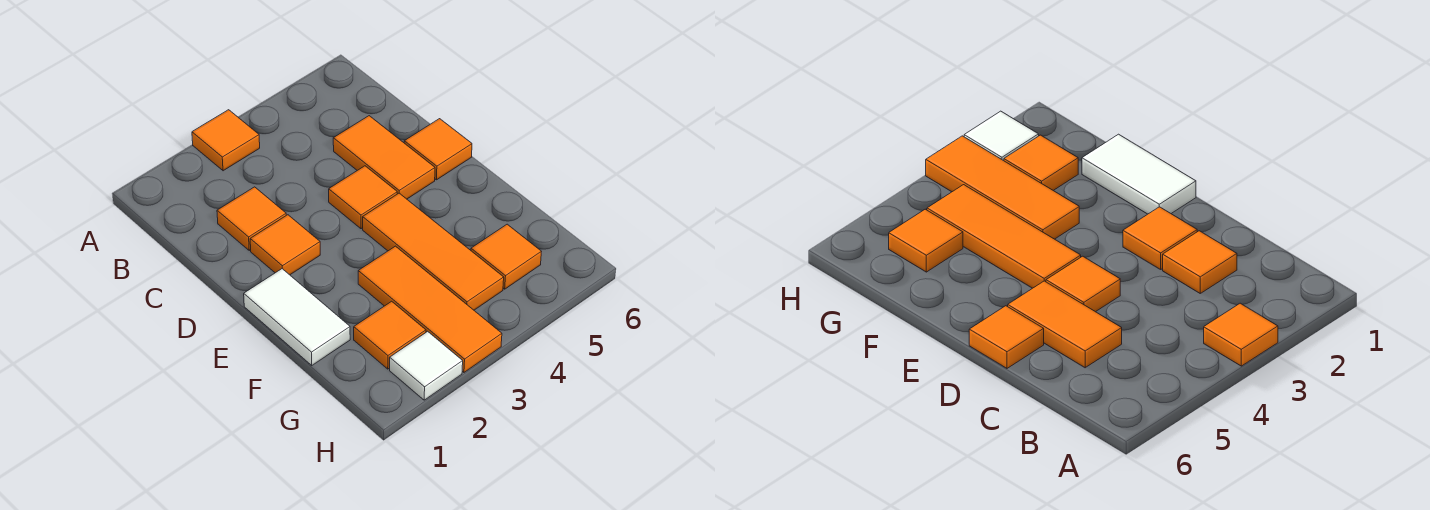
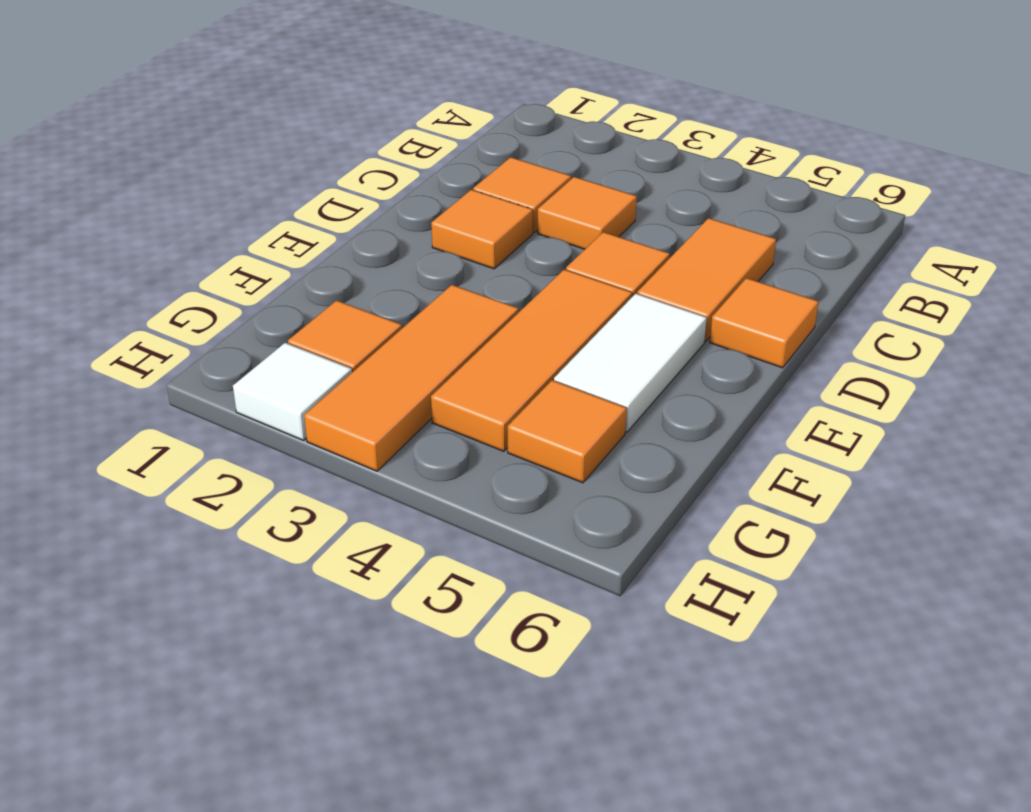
orange 1x1 tile [192,110,260,171] -> orange 1x1 tile moved to [538,177,637,249]
white 1x2 tile [244,269,350,365] -> white 1x2 tile moved to [554,294,707,432]

